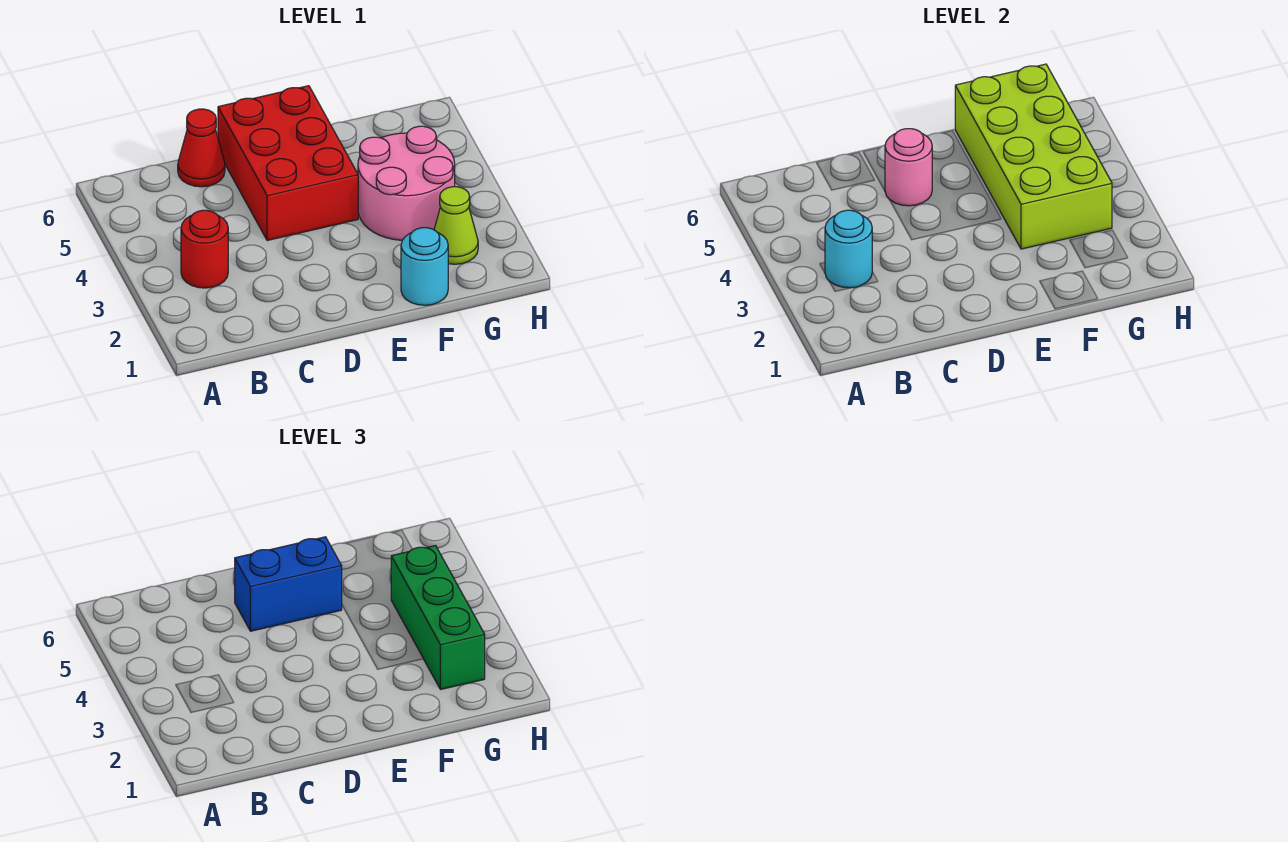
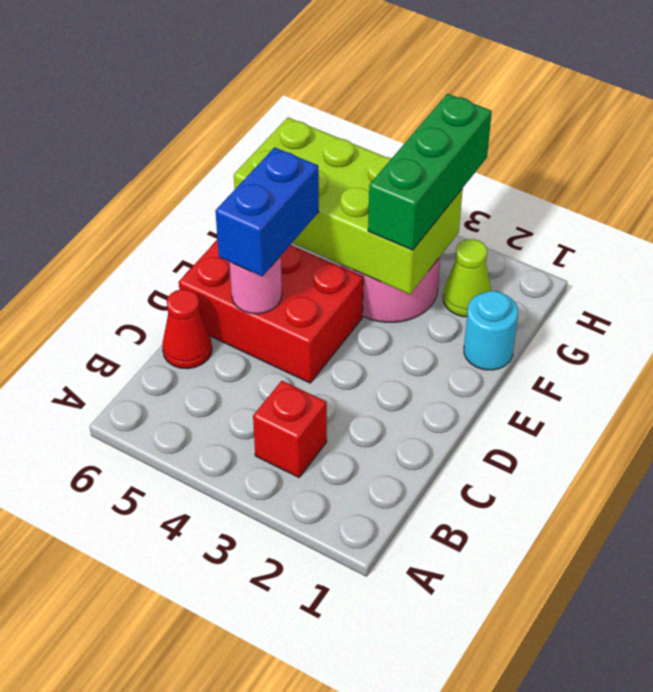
red 1x1 round brick [181,210,228,288] -> red 1x1 brick [253,381,327,477]
cyan 1x1 round brick [825,210,872,288] -> none
green 1x3 brick [391,546,485,690] -> green 1x3 brick turned to [368,94,492,250]

